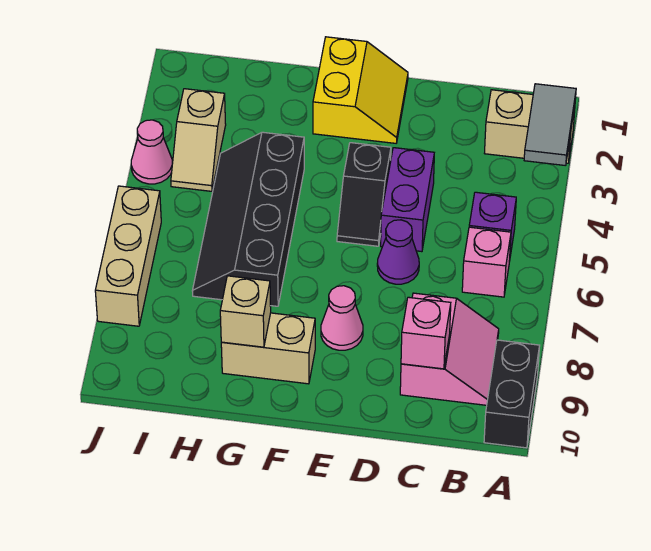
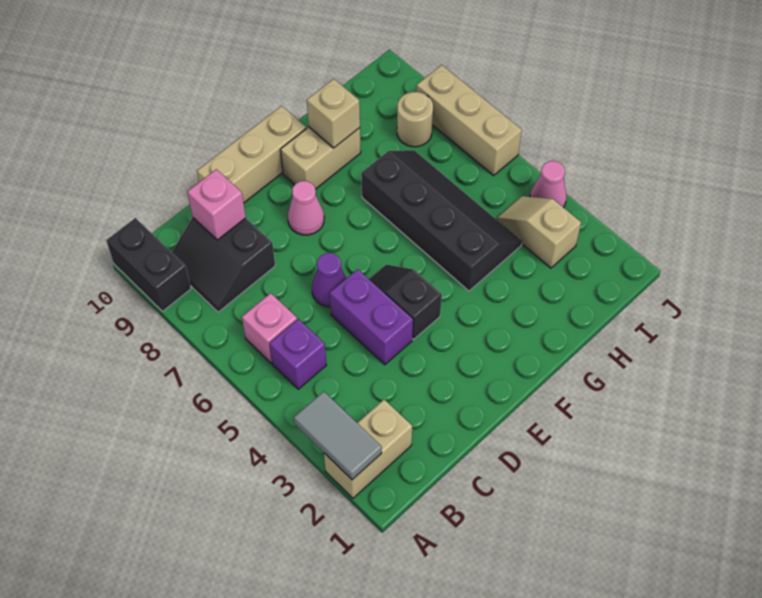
pink 2x2 slope [400,293,499,405] -> black 2x2 slope [172,217,275,312]
none -> tan 1x3 brick [197,106,306,203]
yellow 2x2 slope [313,37,408,143] -> none
none -> tan 1x1 round brick [397,92,433,147]

